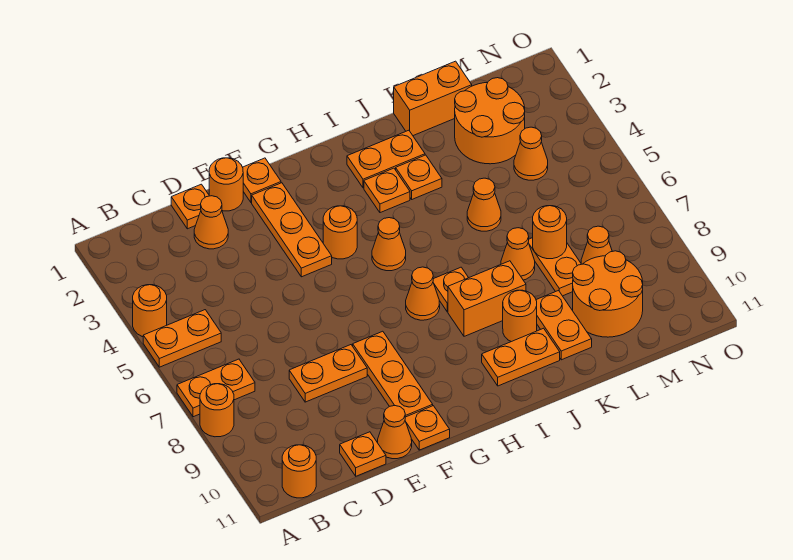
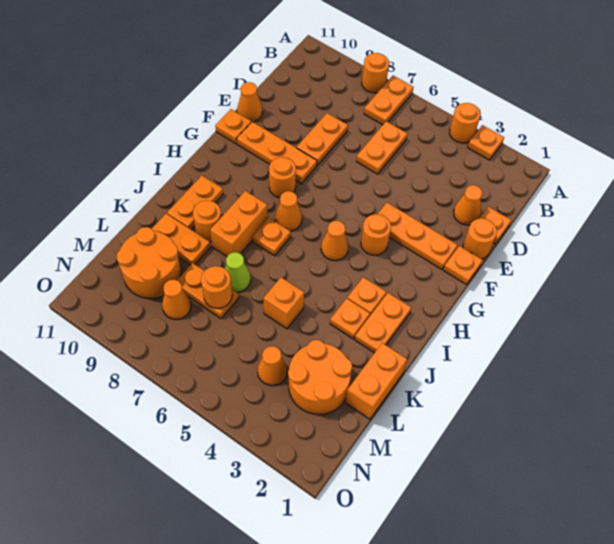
orange 1x2 plate [143,310,221,367] -> orange 1x2 plate moved to [356,121,407,174]
orange 1x1 round brick [282,445,316,498] -> orange 1x1 round brick moved to [269,157,296,198]
orange 1x1 plate [340,432,386,476] -> orange 1x1 plate moved to [468,125,504,160]
orange 1x1 cone [467,178,501,231] -> orange 1x1 brick [263,277,304,329]
orange 1x1 cone [501,228,535,280] -> lime 1x1 cone [225,252,251,292]

